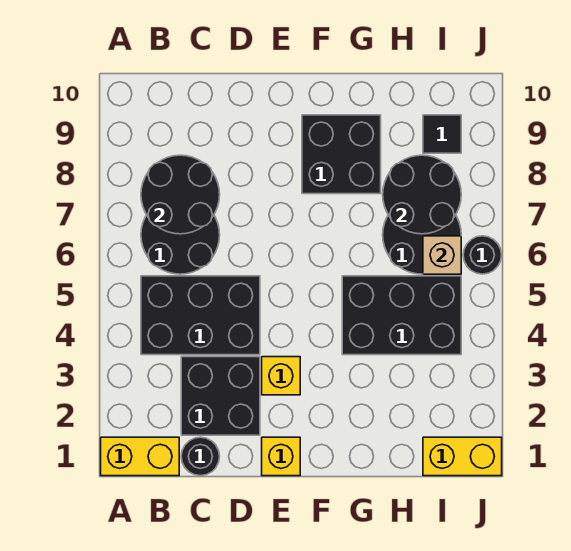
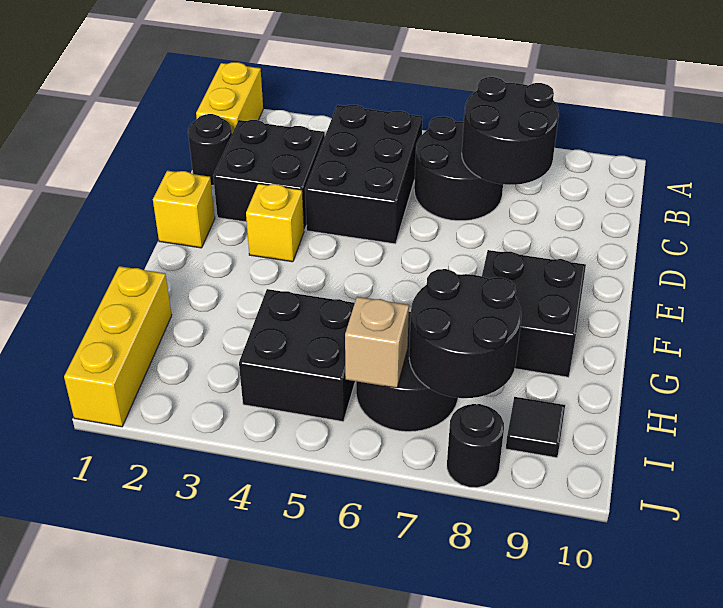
black 2x3 brick [342,276,461,355] -> black 2x2 brick [239,289,355,421]
yellow 1x2 brick [423,437,502,476] -> yellow 1x3 brick [64,266,172,427]
black 1x1 round brick [463,236,502,274] -> black 1x1 round brick moved to [447,404,504,488]

